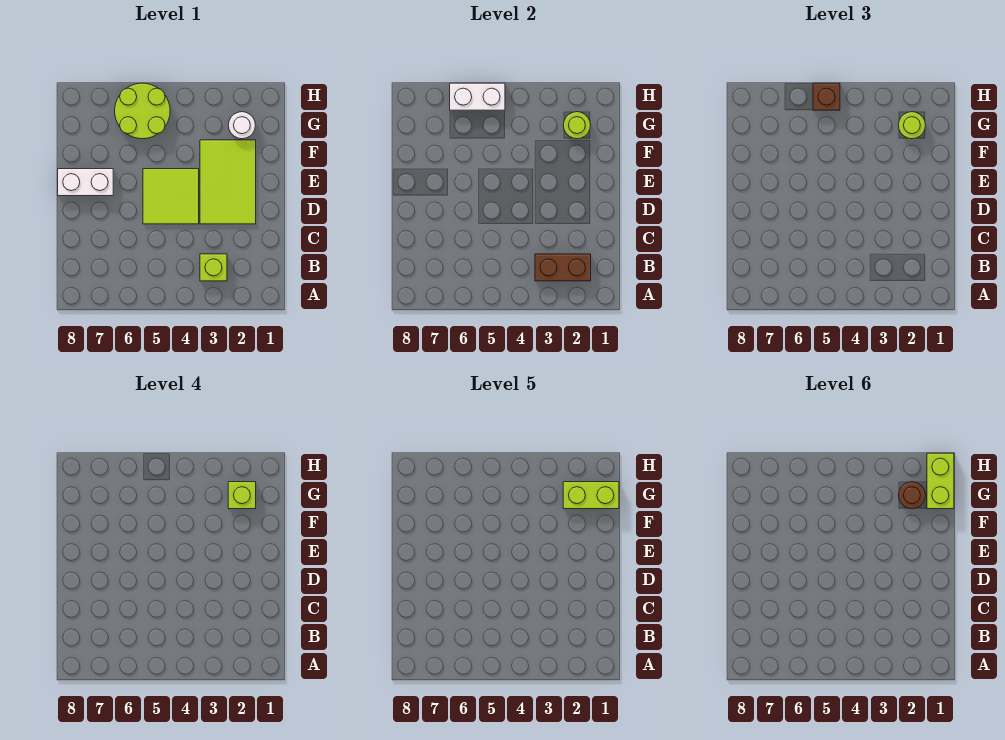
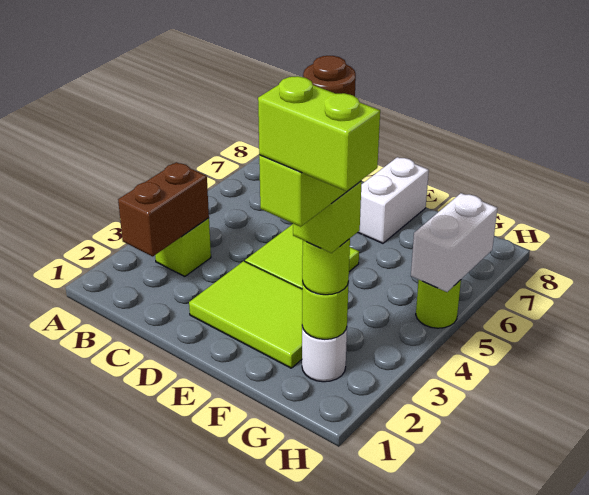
lime 2x2 round brick [115,83,170,139] -> lime 1x1 round brick [416,280,461,328]
brown 1x1 brick [813,83,840,110] -> none

